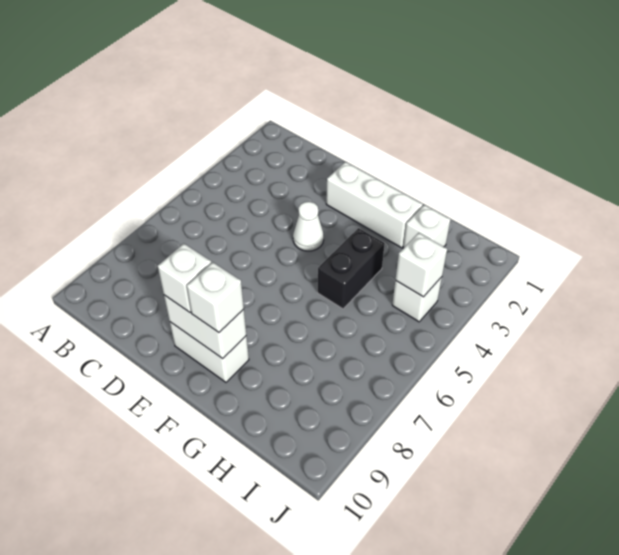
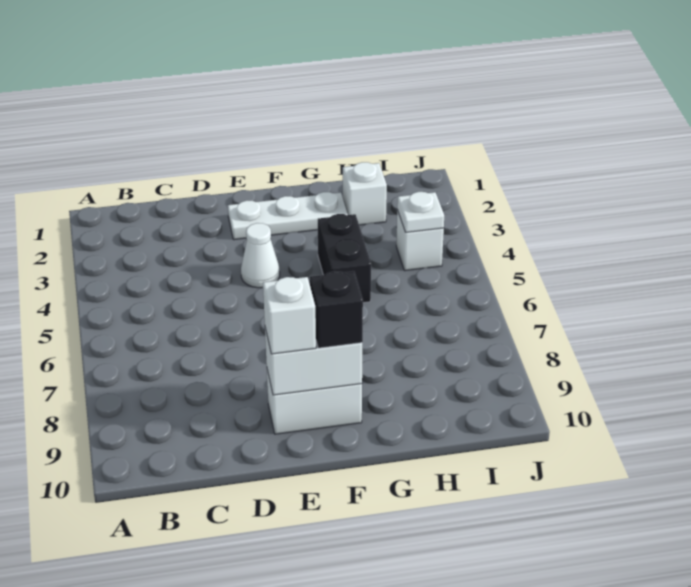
white 1x3 brick [326,162,423,248] -> white 1x3 plate [228,192,348,240]
white 1x1 brick [187,262,244,332] -> black 1x1 brick [310,271,363,348]
white 1x1 brick [396,233,447,297] -> white 1x1 plate [397,192,444,232]

